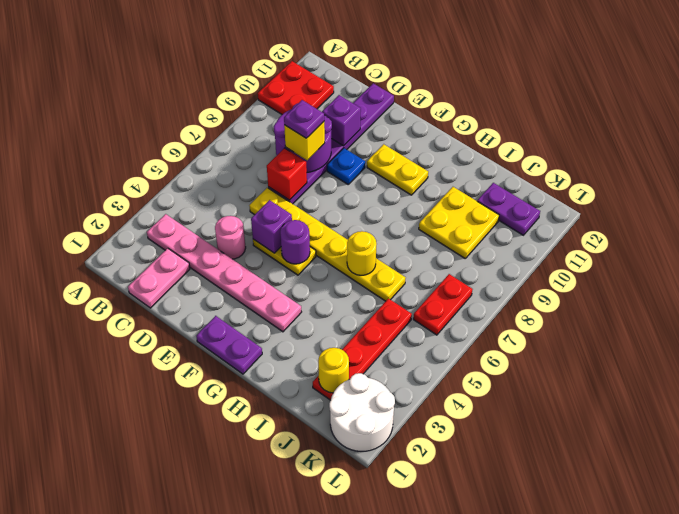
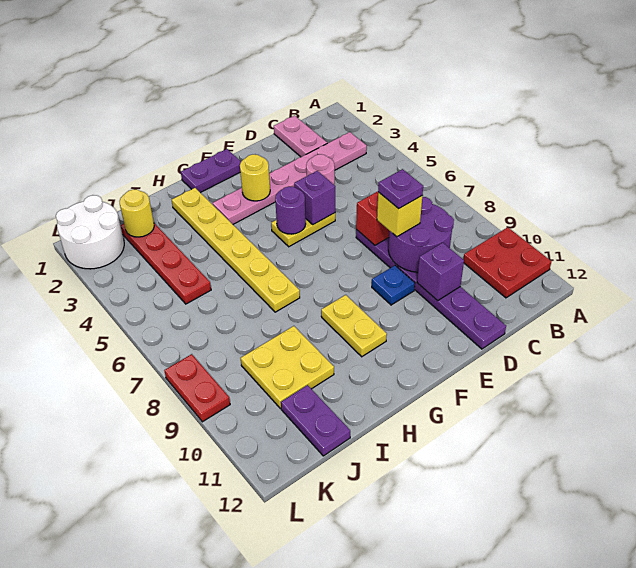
yellow 1x6 plate [249,188,405,301] -> yellow 1x6 plate turned to [172,188,300,312]
yellow 1x2 plate [367,144,428,195] -> yellow 1x2 plate turned to [321,295,387,357]
yellow 1x1 round brick [347,231,376,275] -> yellow 1x1 round brick moved to [240,154,270,201]
purple 1x2 plate [477,183,540,235] -> purple 1x2 plate turned to [281,385,350,456]
red 1x2 plate [413,274,473,335] -> red 1x2 plate moved to [164,354,230,422]

